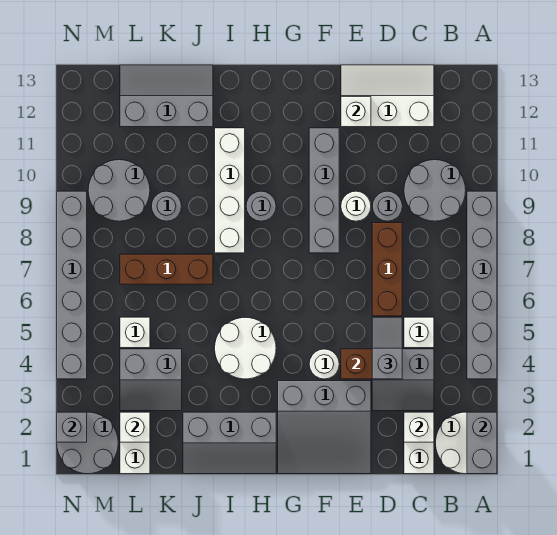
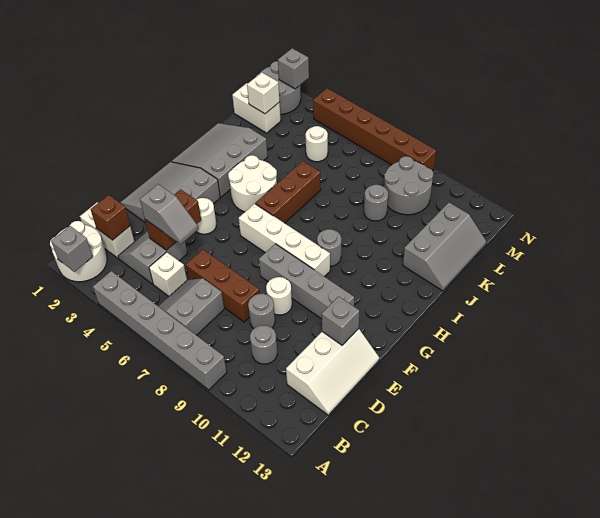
grey 1x2 brick [467,412,497,474] -> grey 1x1 brick [51,226,93,272]
grey 2x2 round brick [404,160,466,221] -> grey 1x1 round brick [250,325,277,364]
white 1x1 brick [404,412,434,442] -> brown 1x1 brick [91,195,130,240]
white 1x1 brick [341,97,371,127] -> grey 1x1 brick [322,296,359,345]
grey 2x3 slope [183,412,276,474] -> grey 3x3 slope [171,123,268,197]
white 1x4 brick [215,128,245,253] -> white 1x4 brick moved to [239,204,330,277]
brown 1x3 brick [120,254,213,284] -> brown 1x3 brick moved to [255,161,321,223]
grey 2x2 slope [120,349,182,411] -> grey 2x2 slope moved to [158,278,224,335]
white 1x1 brick [120,317,150,348] -> white 1x1 round brick [305,126,328,162]
grey 1x6 brick [57,191,87,379] -> brown 1x6 brick [313,88,436,171]

